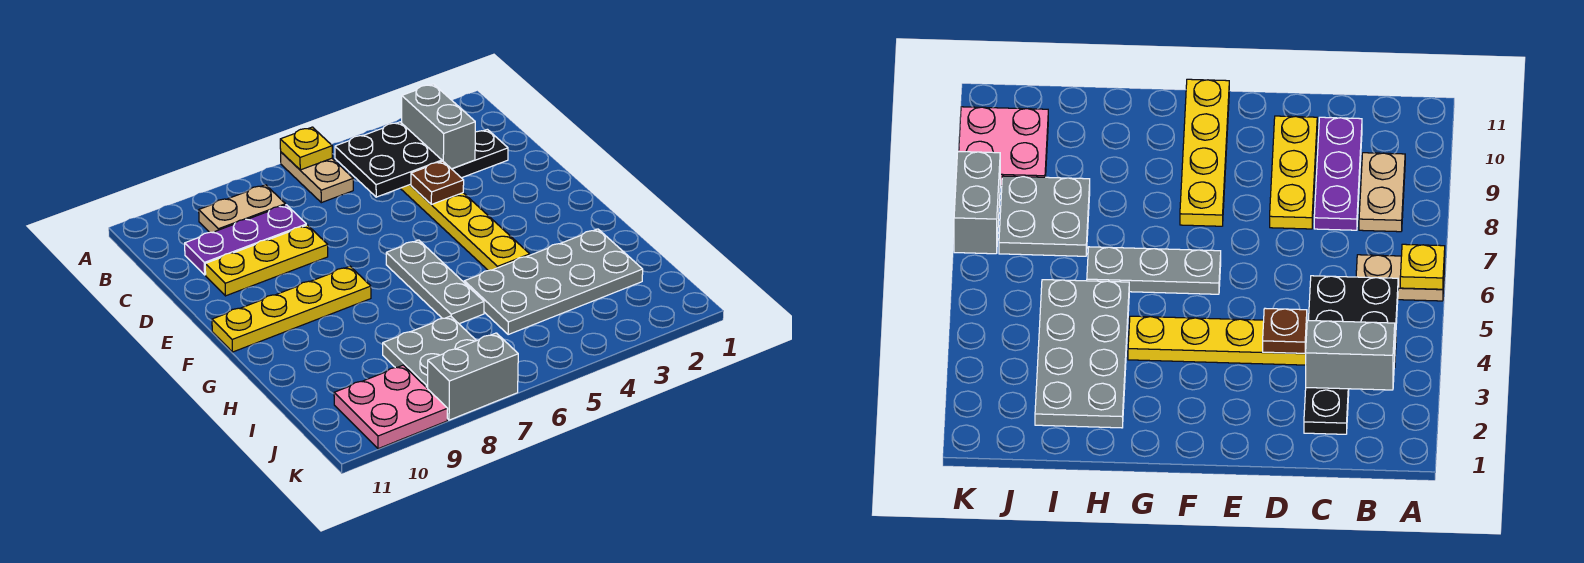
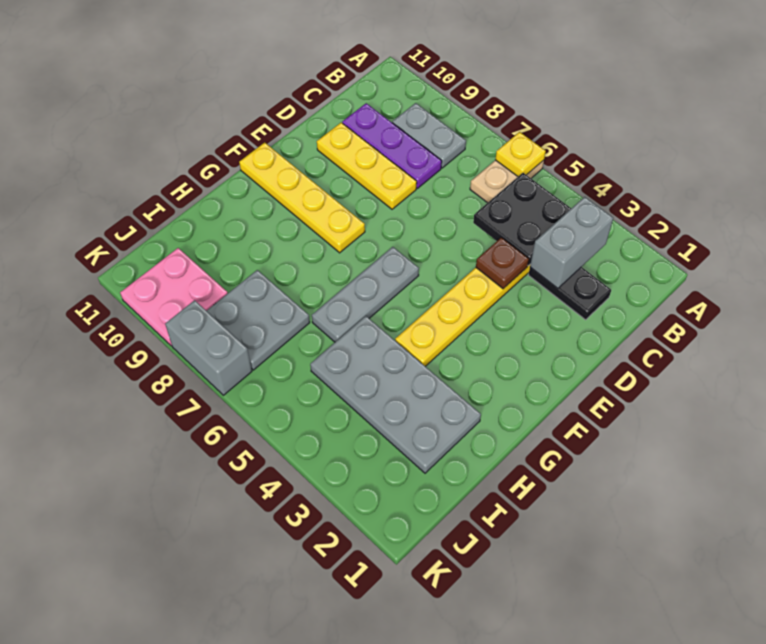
tan 1x2 plate [199,185,285,233] -> grey 1x2 plate [392,103,466,168]

